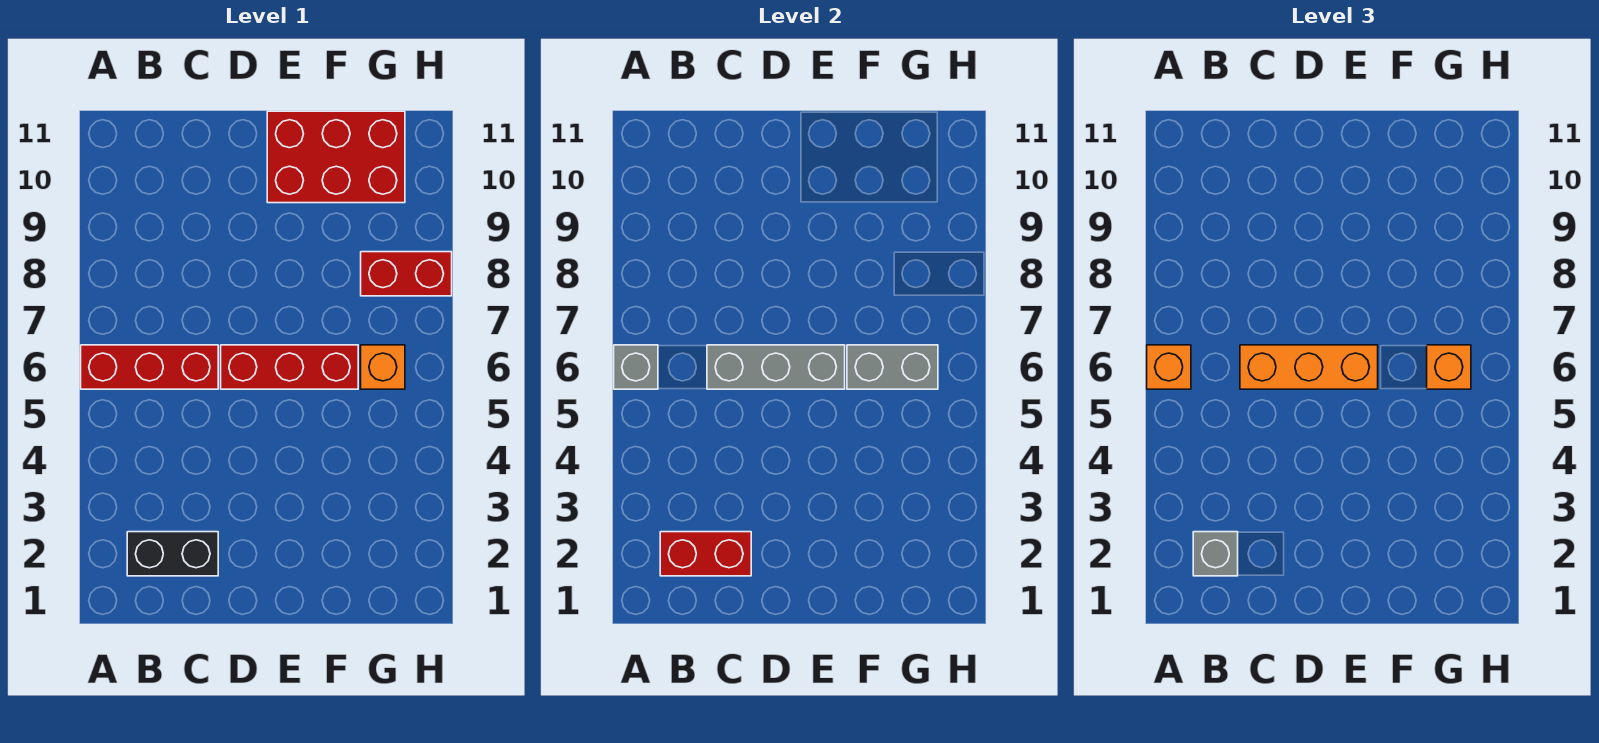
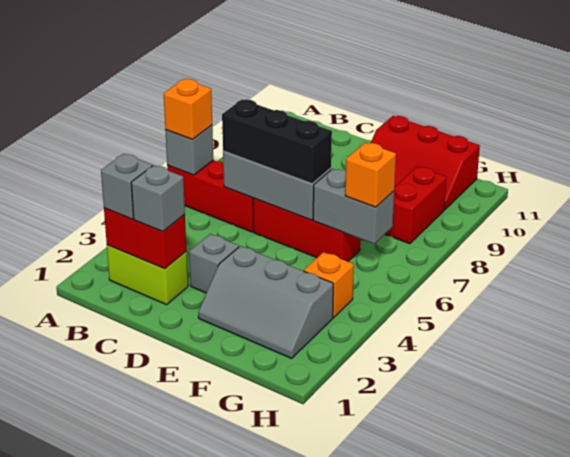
black 1x2 brick [127,532,218,576] -> lime 1x2 brick [107,245,188,305]
none -> grey 1x1 brick [131,165,185,232]
orange 1x3 brick [1240,345,1378,389] -> black 1x3 brick [222,99,332,184]
none -> grey 1x1 brick [189,234,239,293]
none -> grey 2x3 slope [198,246,333,358]
red 2x3 brick [267,111,405,203] -> red 2x3 slope [371,116,480,210]
orange 1x1 brick [361,345,405,389] -> orange 1x1 brick moved to [304,252,354,318]
red 1x2 brick [361,252,452,296] -> red 1x2 brick turned to [385,166,446,244]

